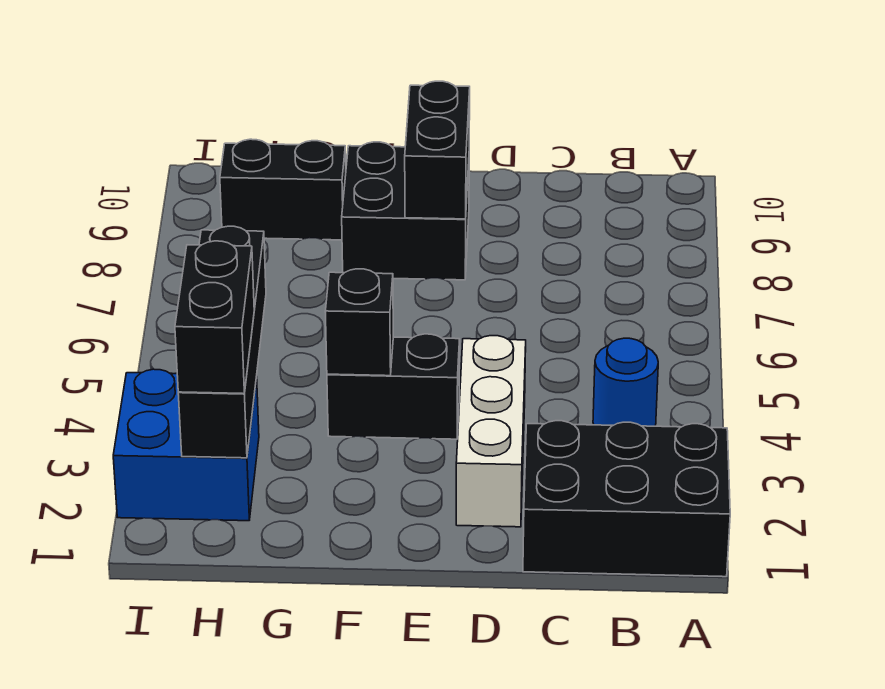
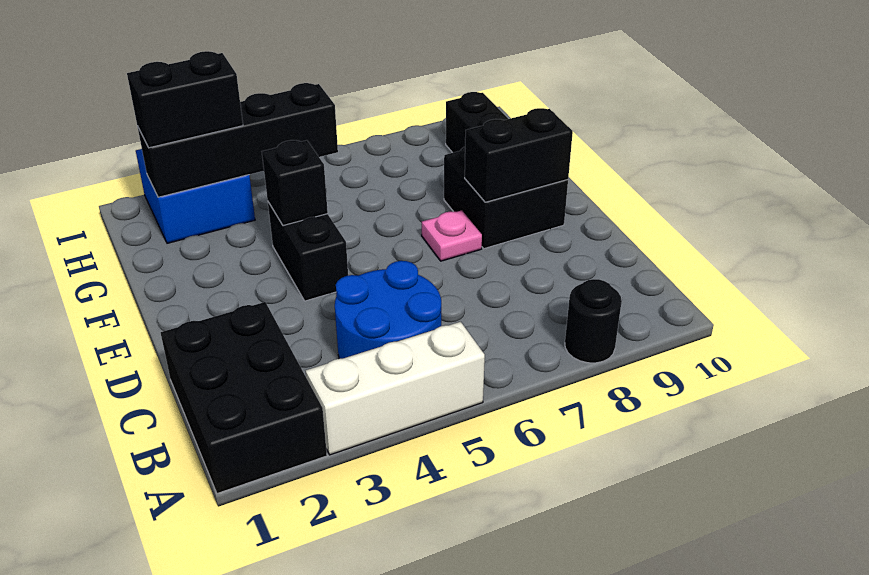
none -> black 1x1 round brick [565,279,622,363]
blue 1x1 round brick [593,338,658,426] -> blue 2x2 round brick [335,261,441,359]
white 1x3 brick [456,336,526,527] -> white 1x3 brick moved to [306,322,485,455]
none -> pink 1x1 plate [422,210,482,261]

